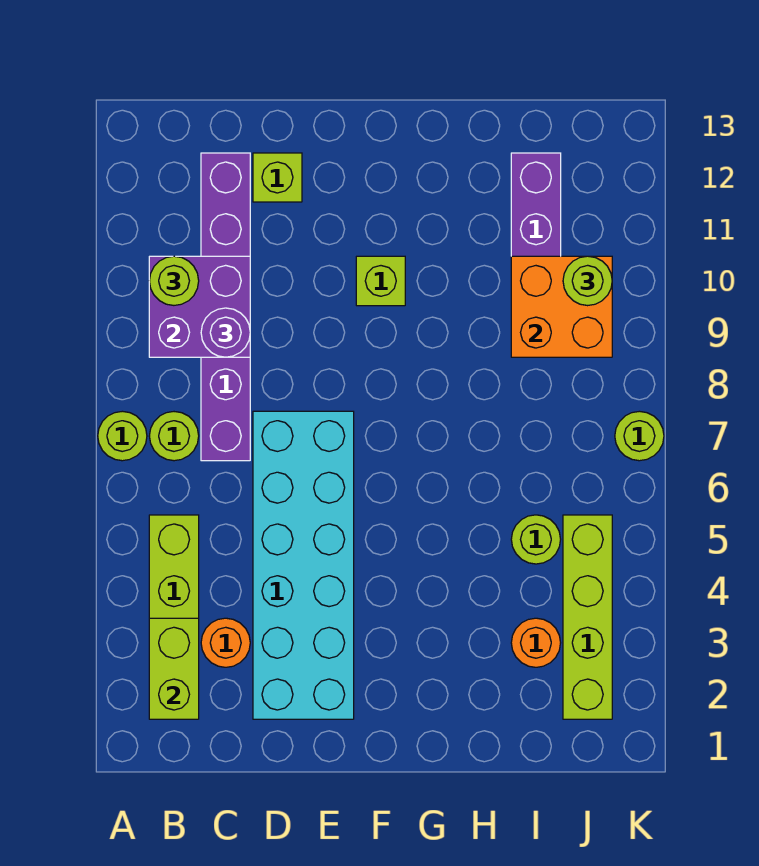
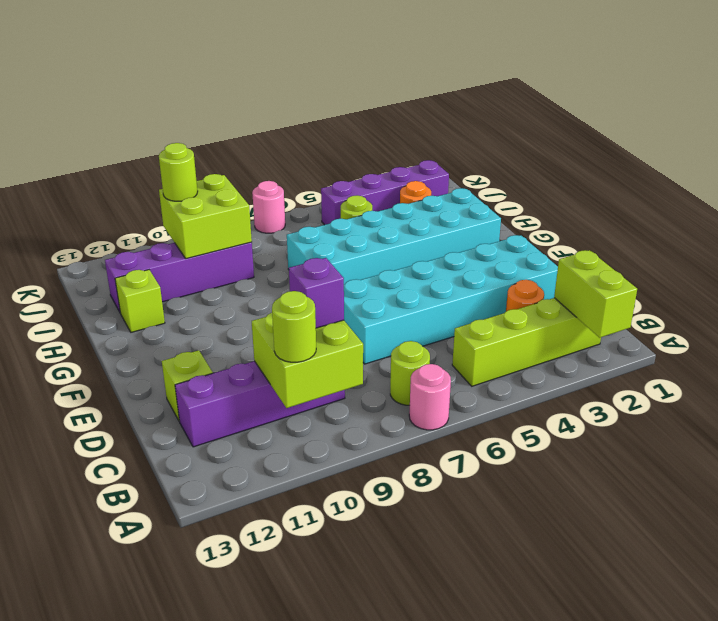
lime 1x1 round brick [98,411,147,461] -> pink 1x1 round brick [409,364,451,430]
lime 1x2 brick [149,618,199,719] -> lime 1x2 brick turned to [554,250,637,338]
purple 2x2 brick [149,256,250,357] -> lime 2x2 brick [252,313,363,408]
purple 1x6 brick [201,153,250,461] -> purple 1x4 brick [175,361,345,447]
purple 1x1 round brick [201,308,250,357] -> purple 1x1 brick [289,258,344,328]
lime 1x1 brick [356,256,405,306] -> lime 1x1 brick moved to [115,270,165,332]
none -> cyan 2x6 brick [287,188,501,284]
orange 2x2 brick [511,256,612,357] -> lime 2x2 brick [159,174,252,259]
lime 1x4 brick [563,515,612,719] -> purple 1x4 brick [321,160,449,225]
lime 1x1 round brick [615,411,664,461] -> pink 1x1 round brick [252,181,285,233]

